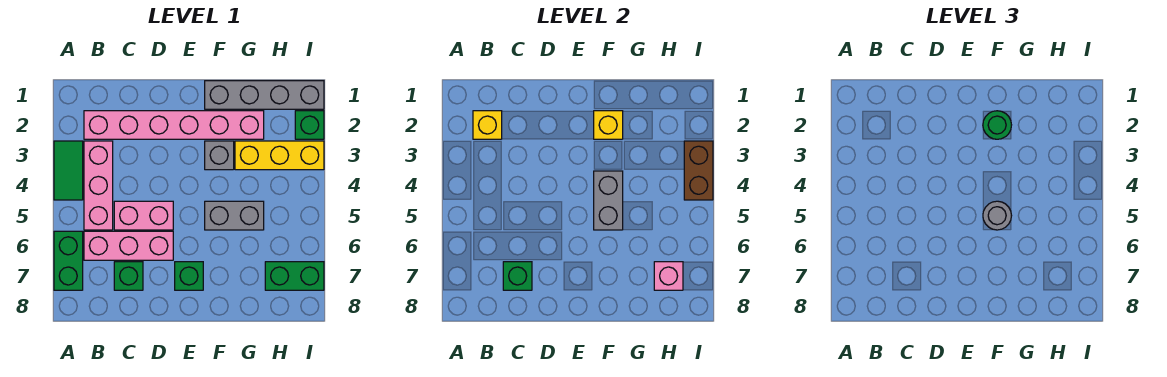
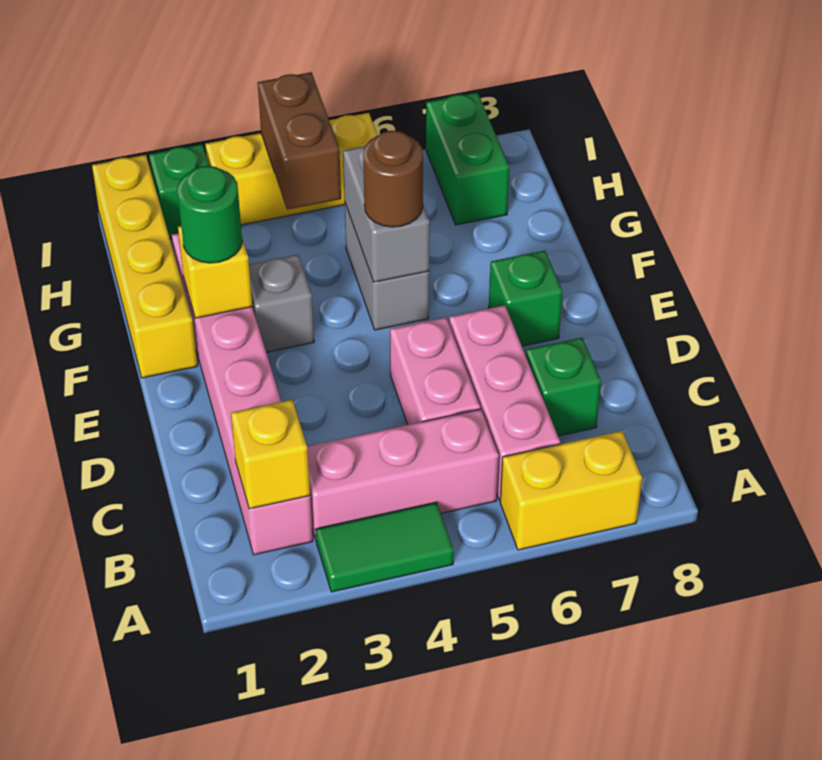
green 1x2 brick [54,231,83,290] -> yellow 1x2 brick [500,431,642,550]
green 1x1 brick [503,262,532,290] -> none
grey 1x4 brick [205,81,324,109] -> yellow 1x4 brick [92,155,198,378]
grey 1x2 brick [594,171,623,230] -> grey 1x2 brick turned to [343,146,430,282]
grey 1x1 round brick [983,201,1012,230] -> brown 1x1 round brick [363,131,423,227]
yellow 1x3 brick [235,141,324,170] -> yellow 1x3 brick turned to [205,113,378,225]
pink 1x1 brick [654,262,683,290] -> none
brown 1x2 brick [684,141,713,200] -> brown 1x2 brick turned to [258,72,341,210]

